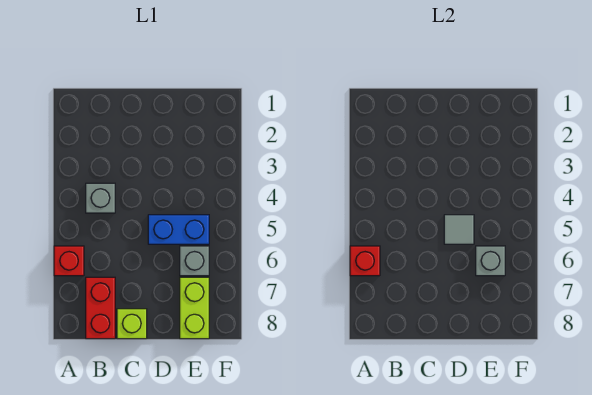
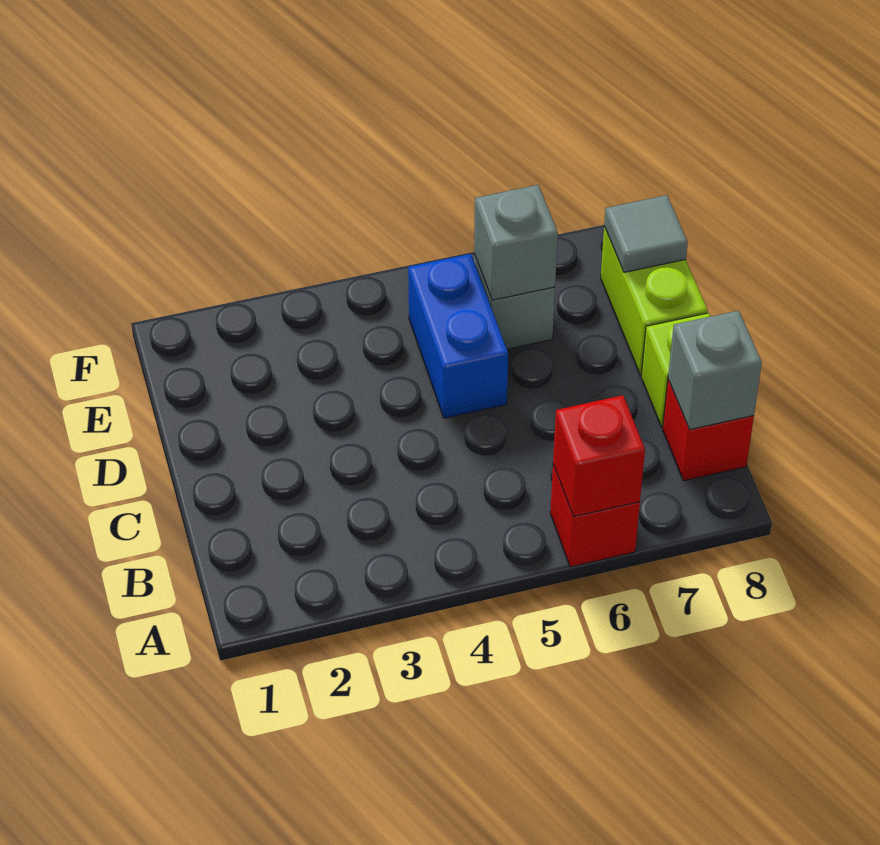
grey 1x1 brick [86,183,115,213] -> grey 1x1 brick moved to [668,311,762,429]
red 1x2 brick [86,277,115,339] -> red 1x1 brick [663,380,754,481]
grey 1x1 tile [444,215,474,244] -> grey 1x1 tile moved to [604,195,688,272]
lime 1x2 brick [180,277,209,339] -> lime 1x2 brick turned to [601,227,708,375]

